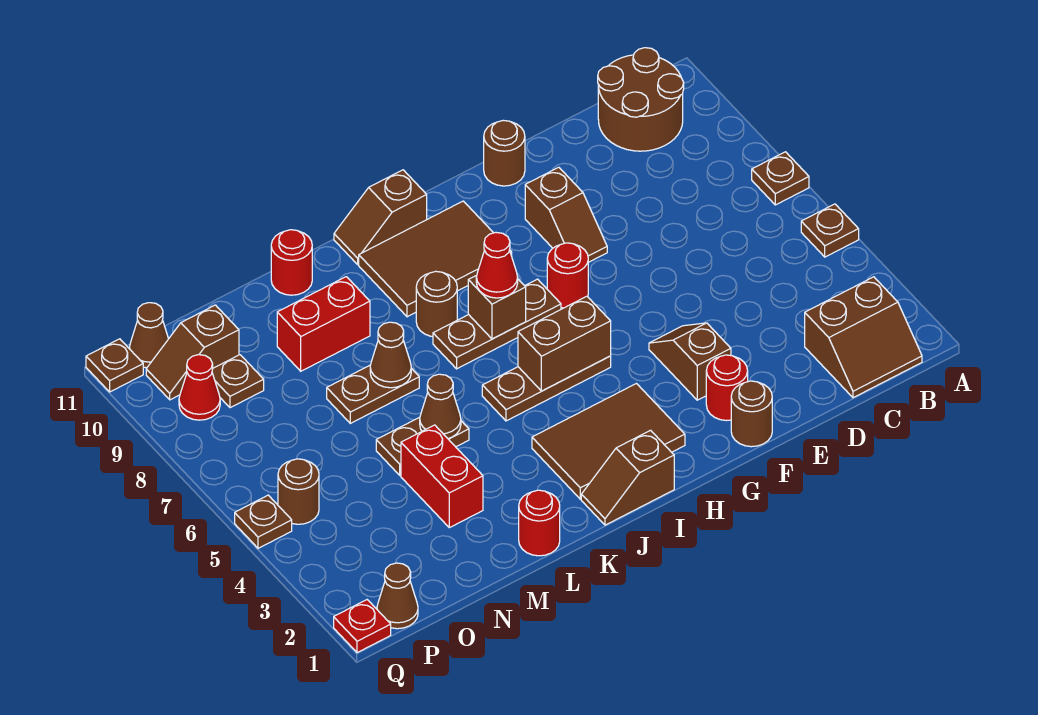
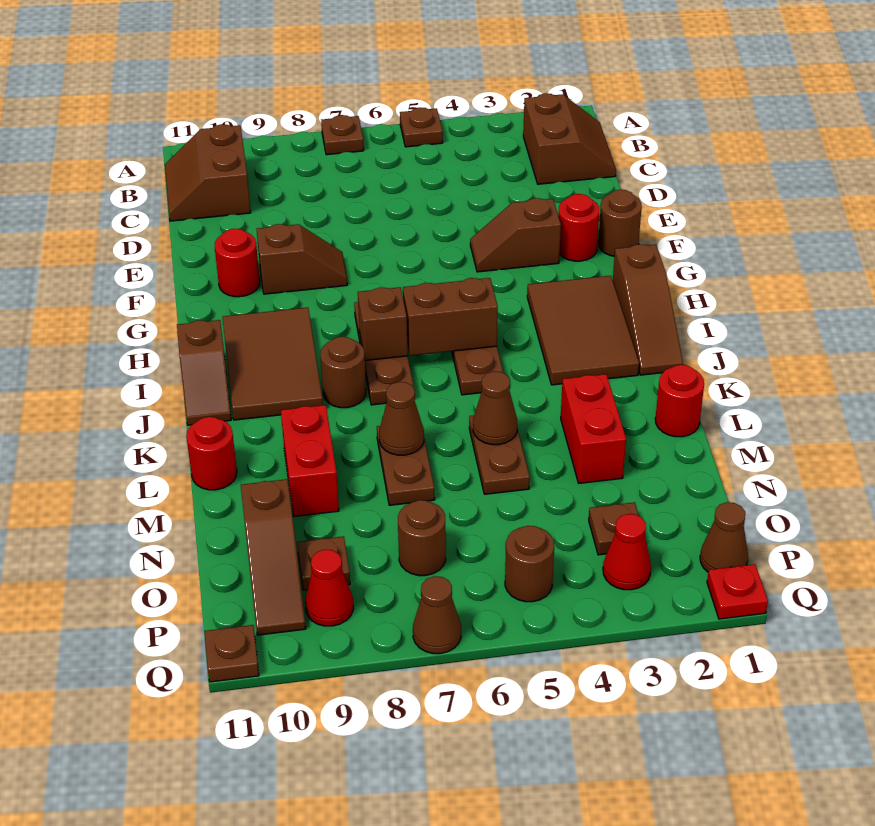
brown 2x2 round brick [598,48,684,151] -> brown 2x2 slope [165,124,251,221]
brown 1x1 round brick [484,120,525,186] -> brown 1x1 round brick moved to [398,500,446,576]
red 1x1 round brick [547,243,588,308] -> red 1x1 round brick moved to [215,229,260,297]
brown 1x2 brick [518,296,611,391] -> brown 1x2 brick turned to [403,278,498,356]
brown 1x2 slope [581,430,674,525] -> brown 1x3 slope [613,244,683,375]
red 1x1 cone [476,233,518,298] -> red 1x1 cone moved to [603,514,651,590]
red 1x2 brick [401,425,483,528] -> red 1x2 brick turned to [561,374,626,483]
brown 1x2 slope [146,305,239,400] -> brown 1x3 slope [241,479,306,635]
brown 1x1 cone [130,303,168,368] -> brown 1x1 cone moved to [413,576,461,654]
brown 1x1 plate [235,495,292,548] -> brown 1x1 plate moved to [589,502,639,555]

